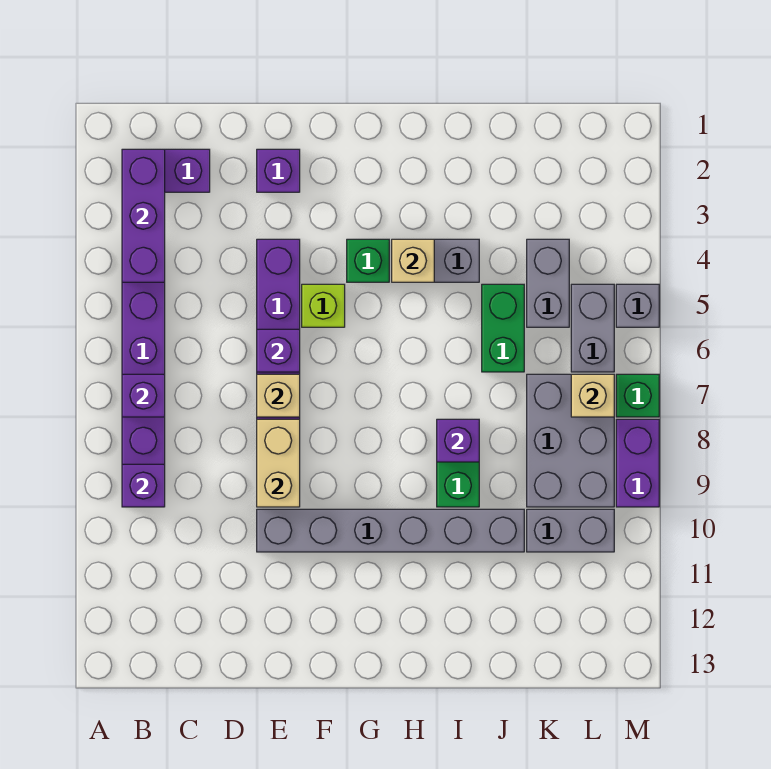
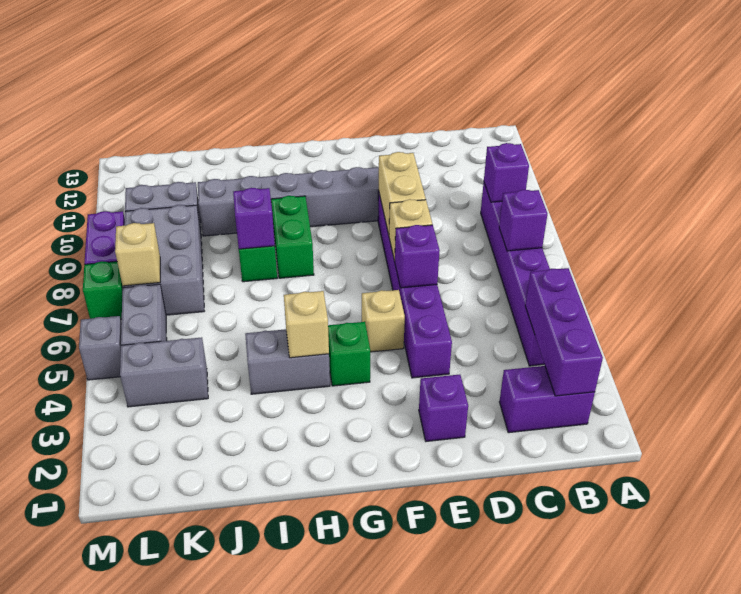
lime 1x1 brick [302,284,345,327] -> tan 1x1 brick [362,290,405,352]
green 1x2 brick [482,284,524,372] -> green 1x2 brick moved to [271,196,314,278]
grey 1x2 brick [527,239,569,327] -> grey 1x2 brick turned to [120,337,208,407]

